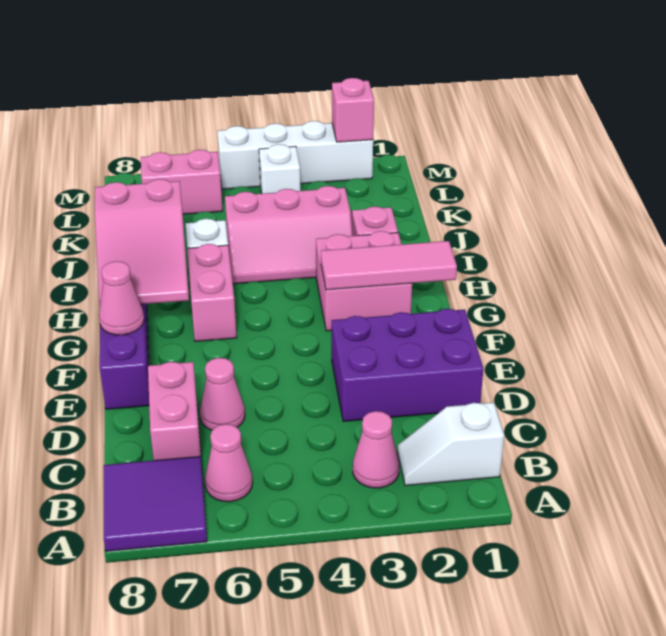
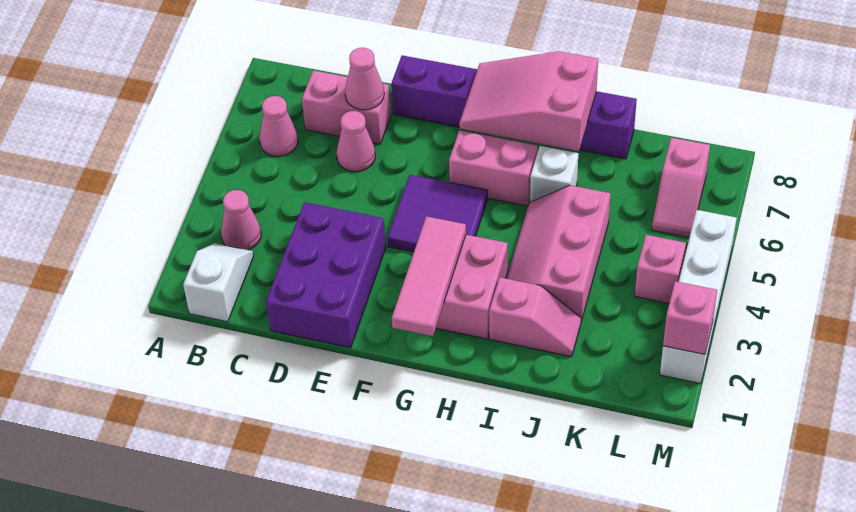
purple 2x2 tile [104,456,207,551] -> purple 2x2 tile moved to [388,175,487,252]
pink 1x1 cone [99,261,144,335] -> pink 1x1 cone moved to [345,48,384,110]
white 1x1 brick [259,144,301,194] -> pink 1x1 brick [635,235,686,303]
pink 1x2 brick [141,150,223,214] -> pink 1x2 slope [652,138,710,238]

